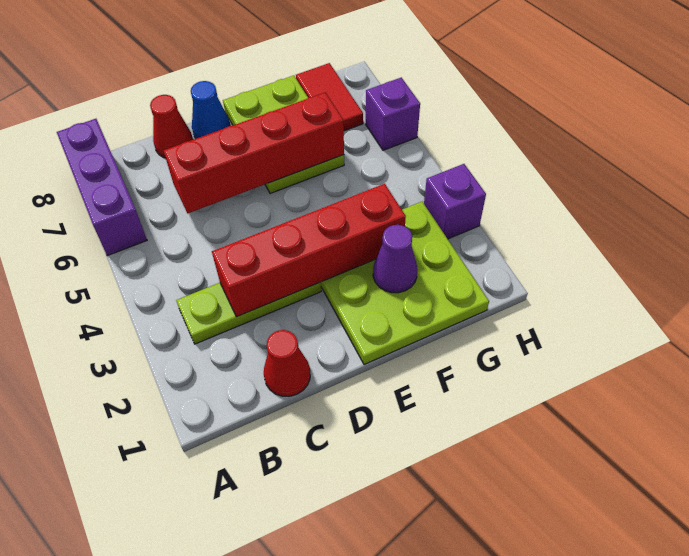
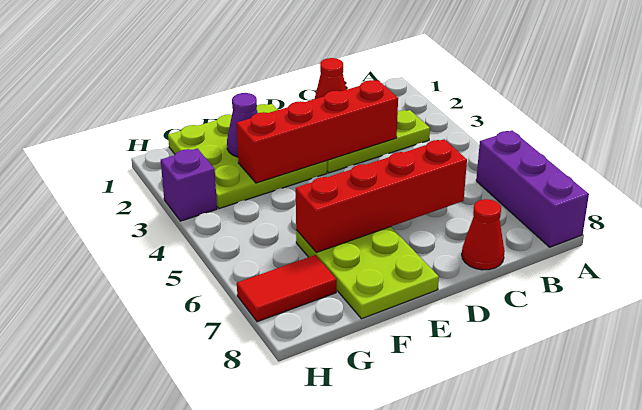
blue 1x1 cone [191,81,231,139] -> none
red 1x2 tile [296,63,363,131] -> red 1x2 tile turned to [237,255,337,322]
purple 1x1 brick [366,78,420,150] -> none

